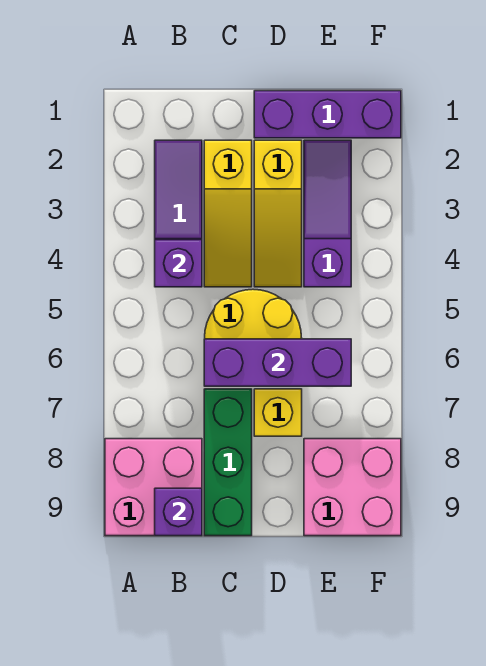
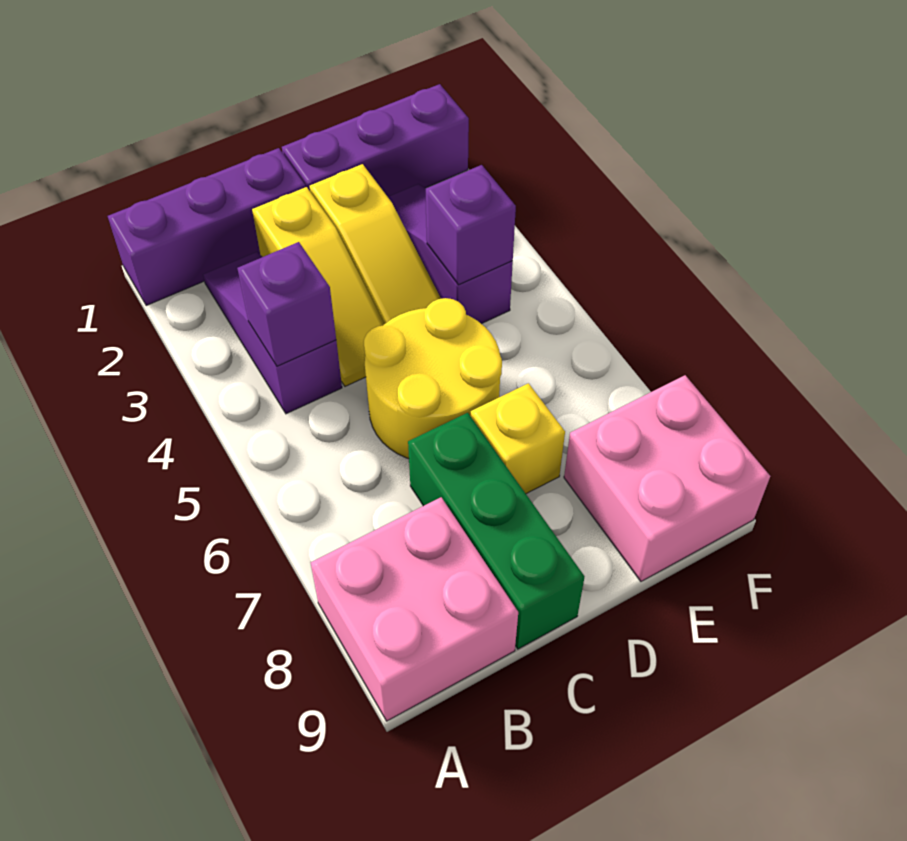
purple 1x1 brick [155,488,202,536] -> purple 1x1 brick moved to [426,165,516,285]
purple 1x3 brick [204,339,351,386] -> purple 1x3 brick moved to [108,148,306,306]

